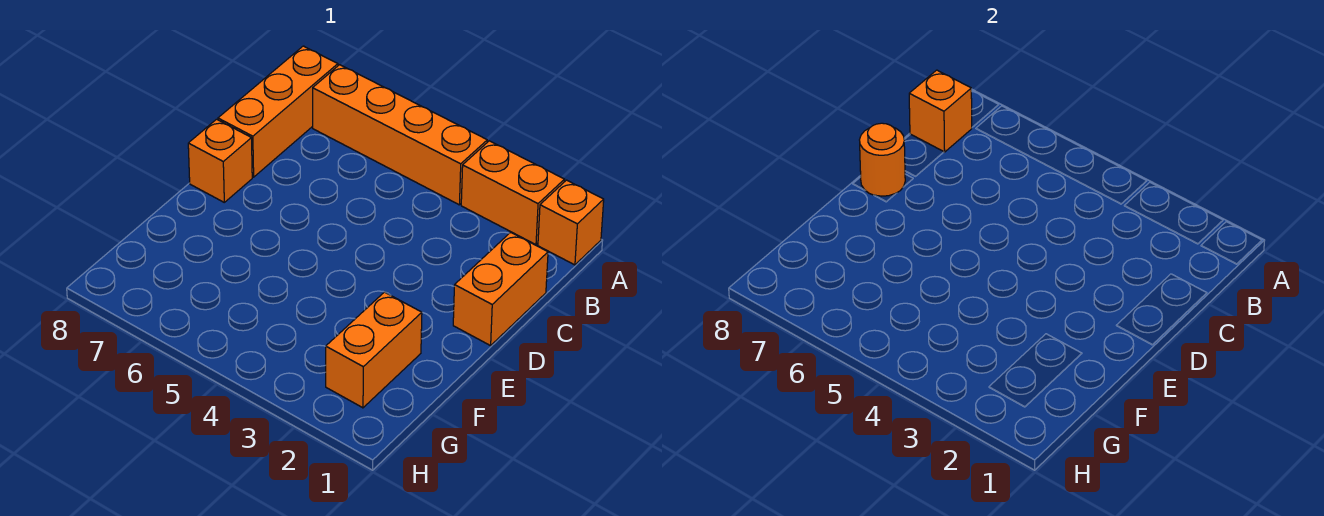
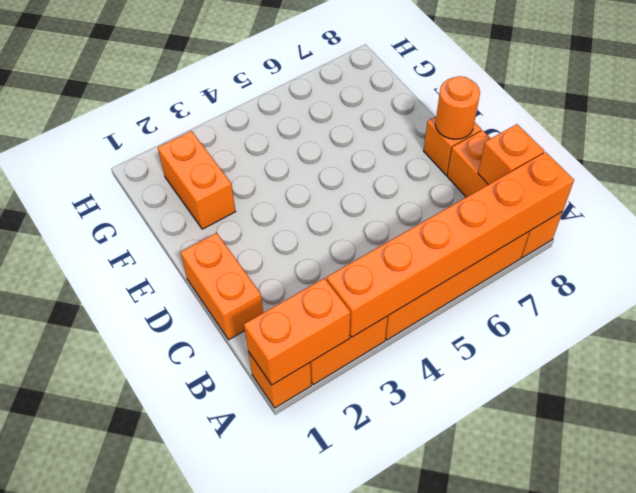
none -> orange 1x2 brick [244,278,351,385]
none -> orange 1x6 brick [327,152,574,337]

